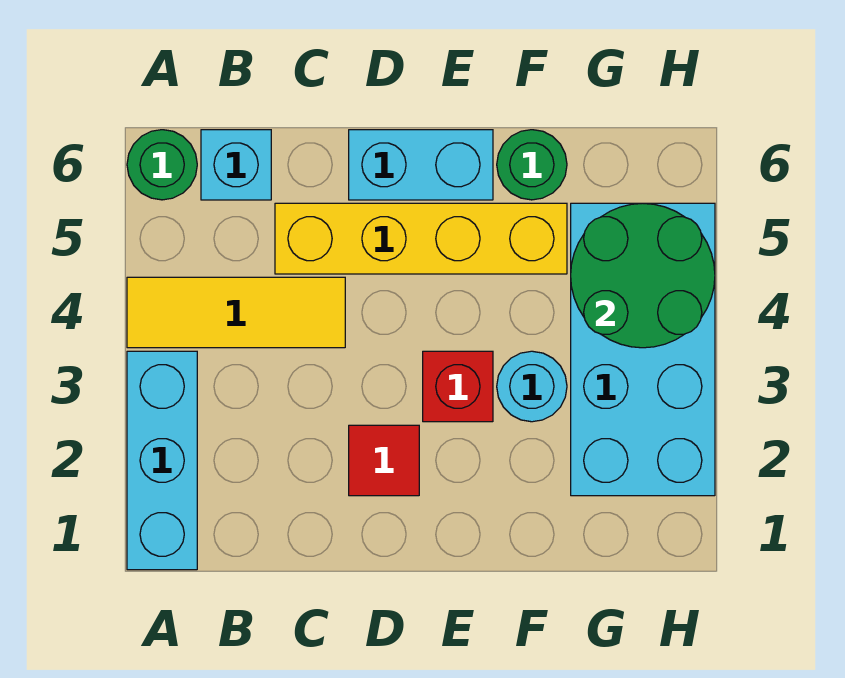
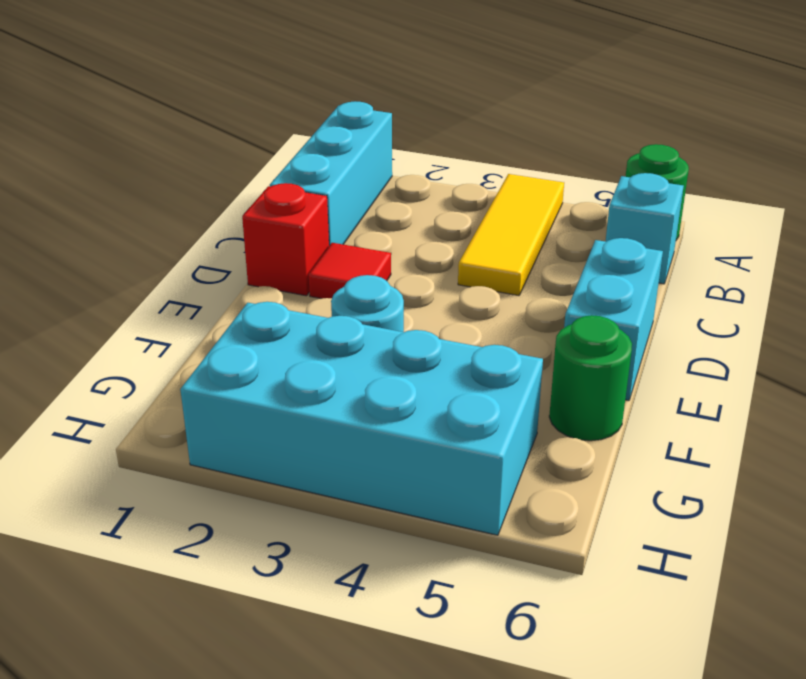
cyan 1x3 brick [127,351,197,570] -> cyan 1x3 brick turned to [270,101,392,246]
yellow 1x4 brick [275,203,567,274] -> none
red 1x1 brick [423,351,493,422] -> red 1x1 brick moved to [242,183,329,296]
green 2x2 round brick [571,203,715,348] -> none

